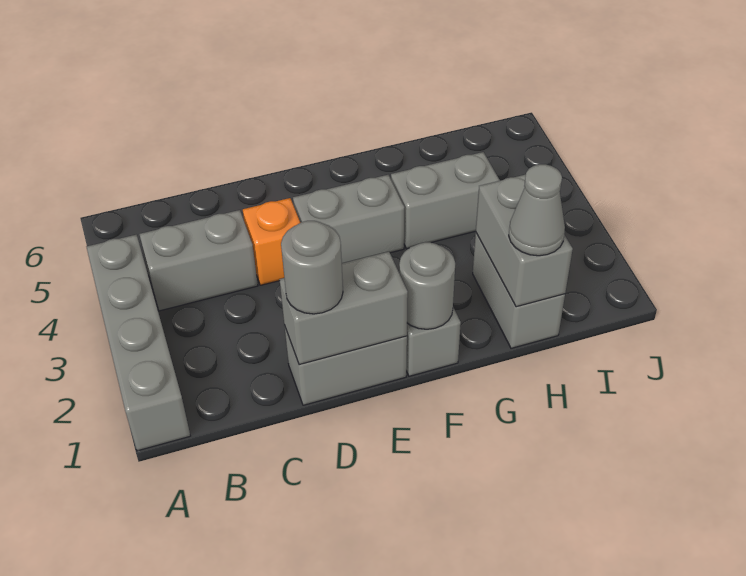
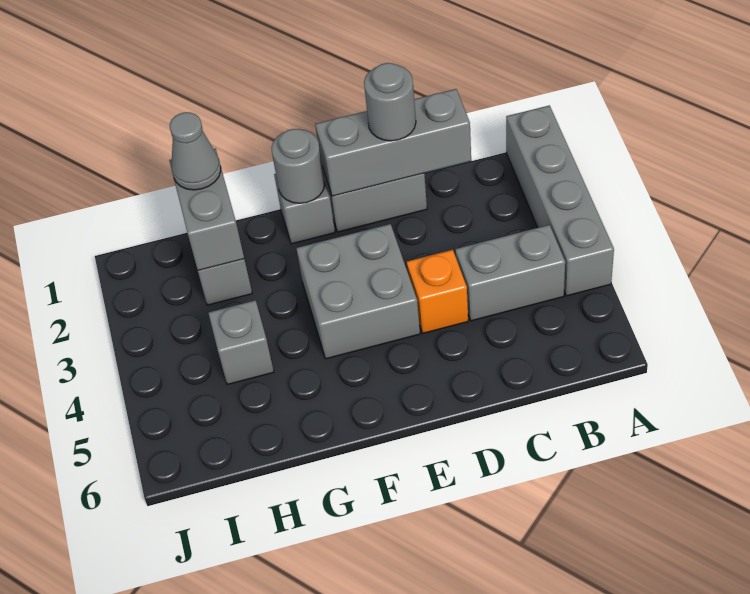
grey 1x2 brick [279,252,408,365] -> grey 1x3 brick [315,89,471,196]
grey 1x2 brick [293,175,404,263] -> grey 2x2 brick [296,224,420,359]
grey 1x2 brick [391,152,500,249] -> grey 1x1 brick [208,300,274,385]

